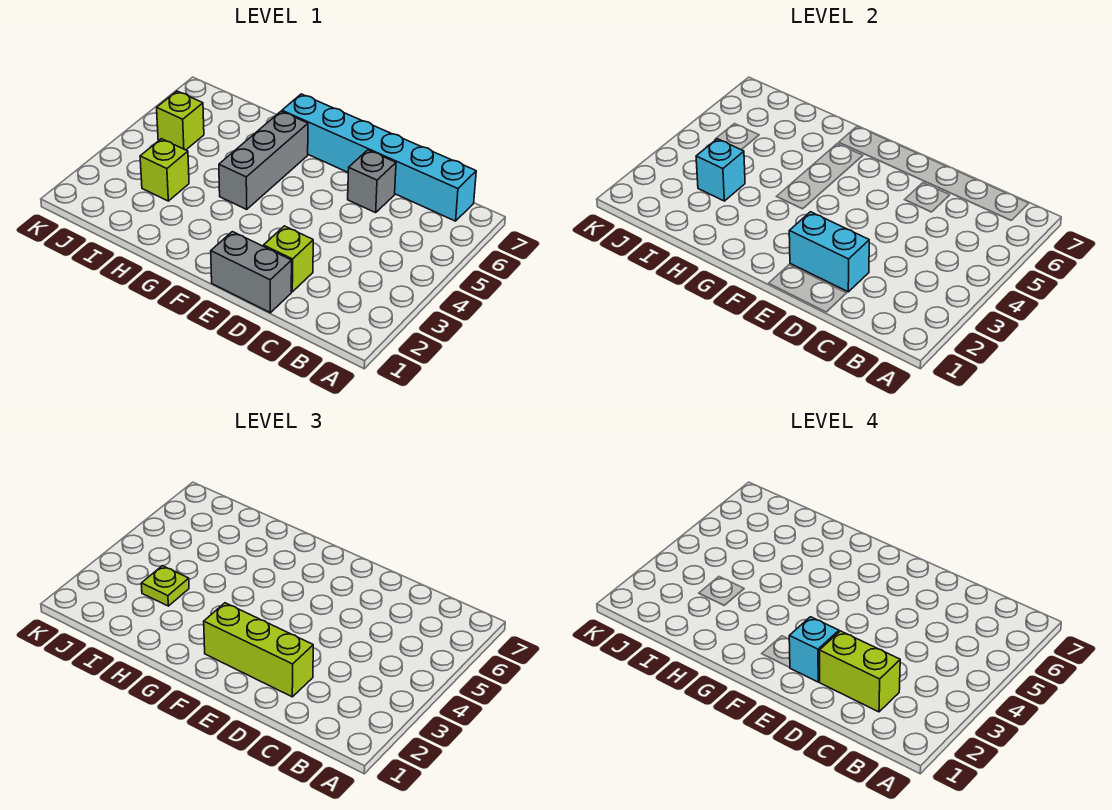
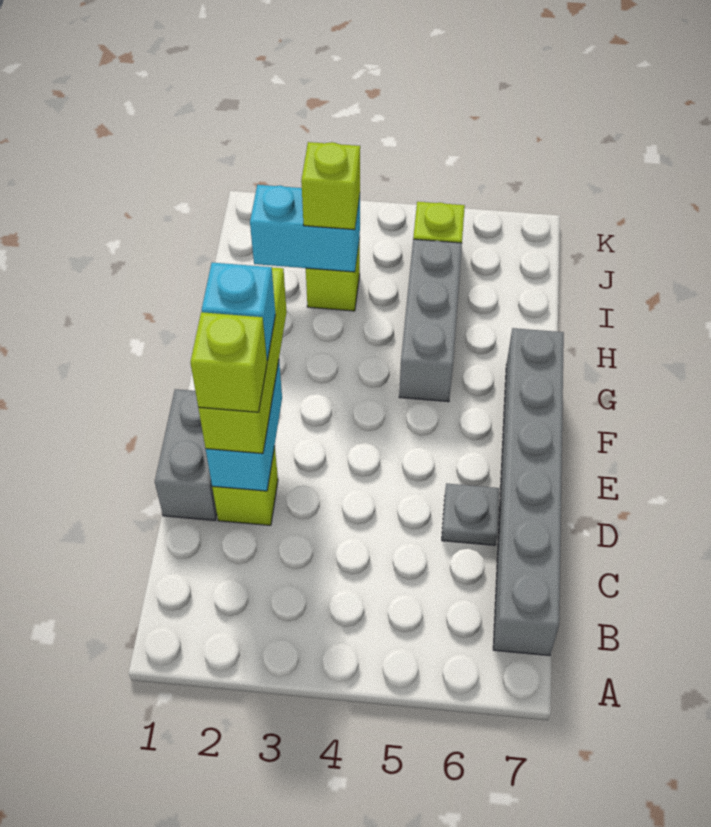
cyan 1x6 brick [282,94,476,221] -> grey 1x6 brick [493,328,564,656]
lime 1x2 brick [820,631,900,712] -> lime 1x1 brick [190,312,267,412]
grey 1x1 brick [348,150,396,213] -> grey 1x1 plate [442,483,499,545]
grey 1x3 brick [219,111,308,209] -> grey 1x3 brick turned to [399,239,462,402]
cyan 1x1 brick [696,139,745,201] -> cyan 1x2 brick [250,185,360,272]
lime 1x1 plate [141,566,189,606] -> lime 1x1 brick [301,142,360,230]

